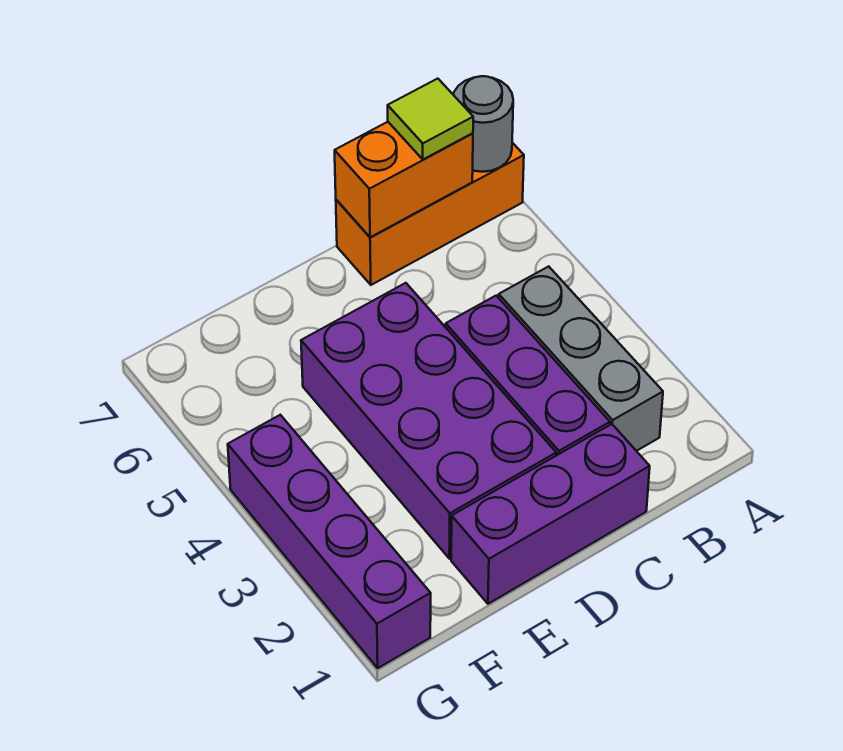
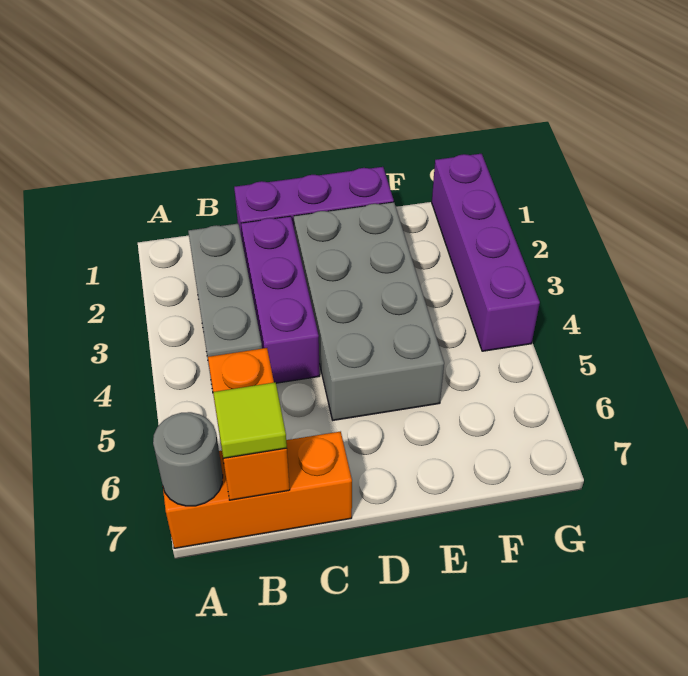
orange 1x2 brick [335,122,473,237] -> orange 1x2 brick turned to [208,348,290,500]
purple 2x4 brick [301,283,556,559] -> grey 2x4 brick [294,202,444,420]

